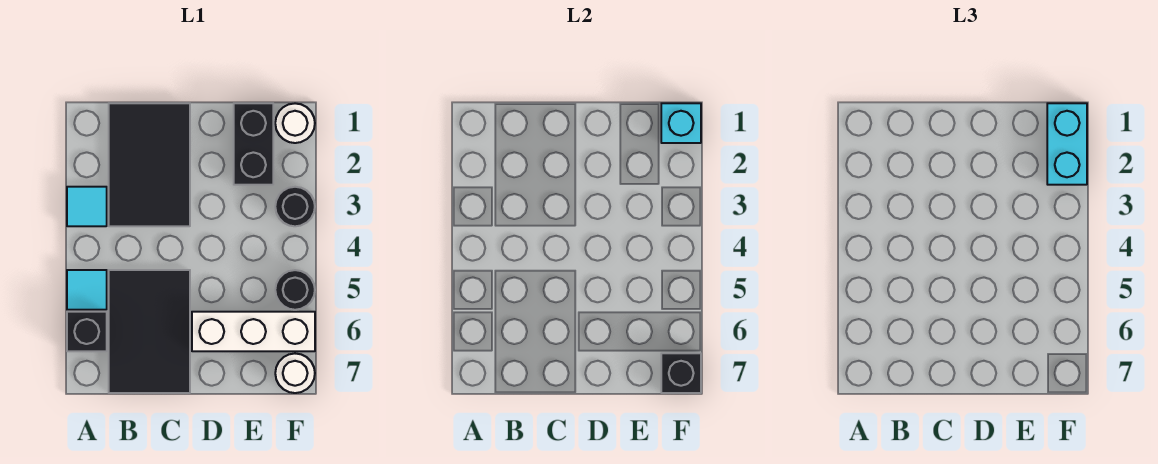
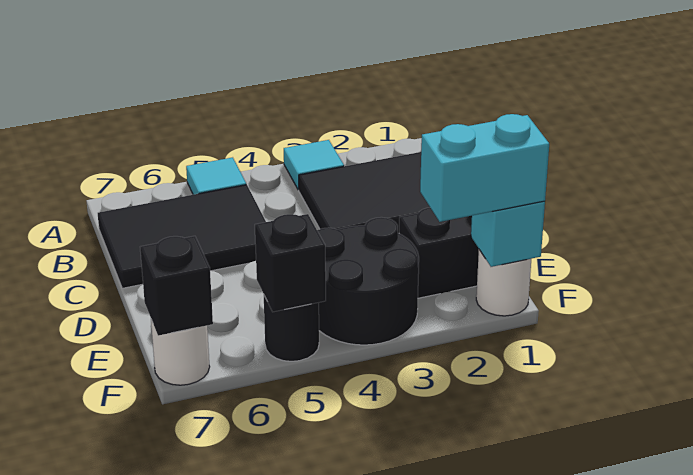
black 1x1 brick [67,312,107,351] -> black 1x1 brick moved to [255,214,326,312]
white 1x3 brick [192,312,315,351] -> none
black 1x1 round brick [275,187,315,226] -> black 2x2 round brick [317,217,419,345]

